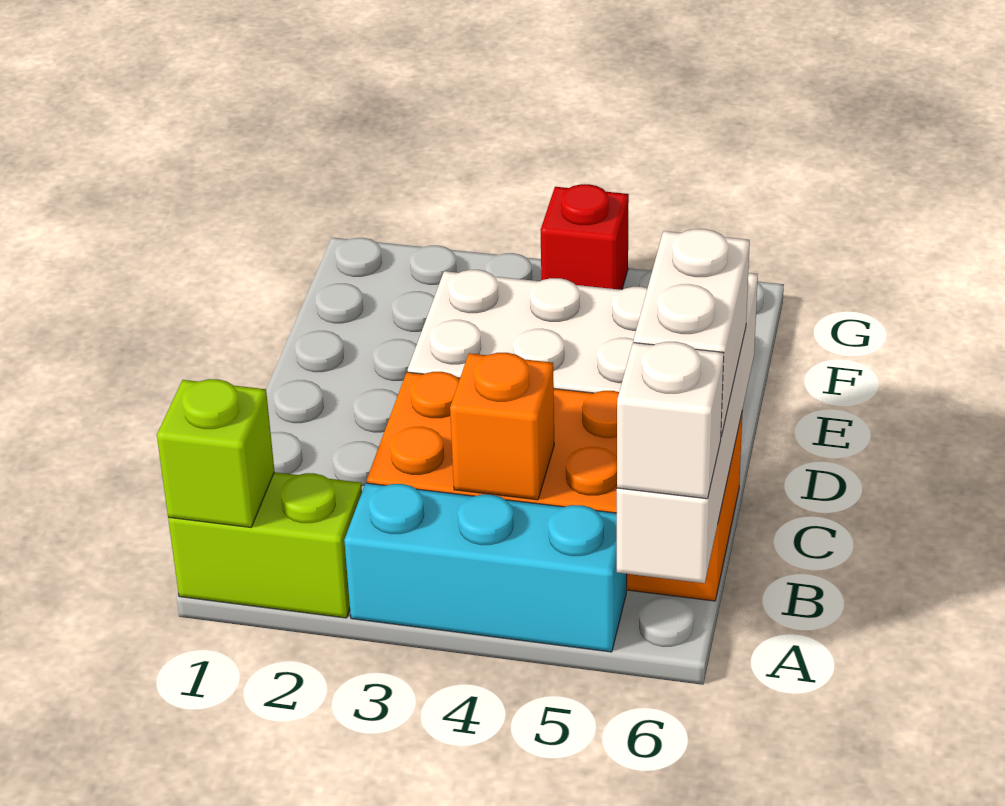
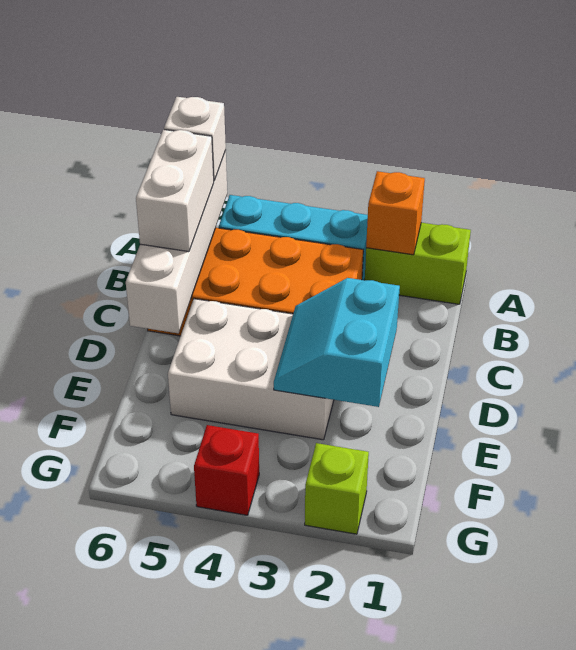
lime 1x1 brick [157,379,275,527] -> lime 1x1 brick moved to [305,443,369,534]
orange 1x1 brick [450,353,554,500] -> orange 1x1 brick moved to [366,171,425,255]
none -> cyan 2x2 slope [274,278,400,407]

